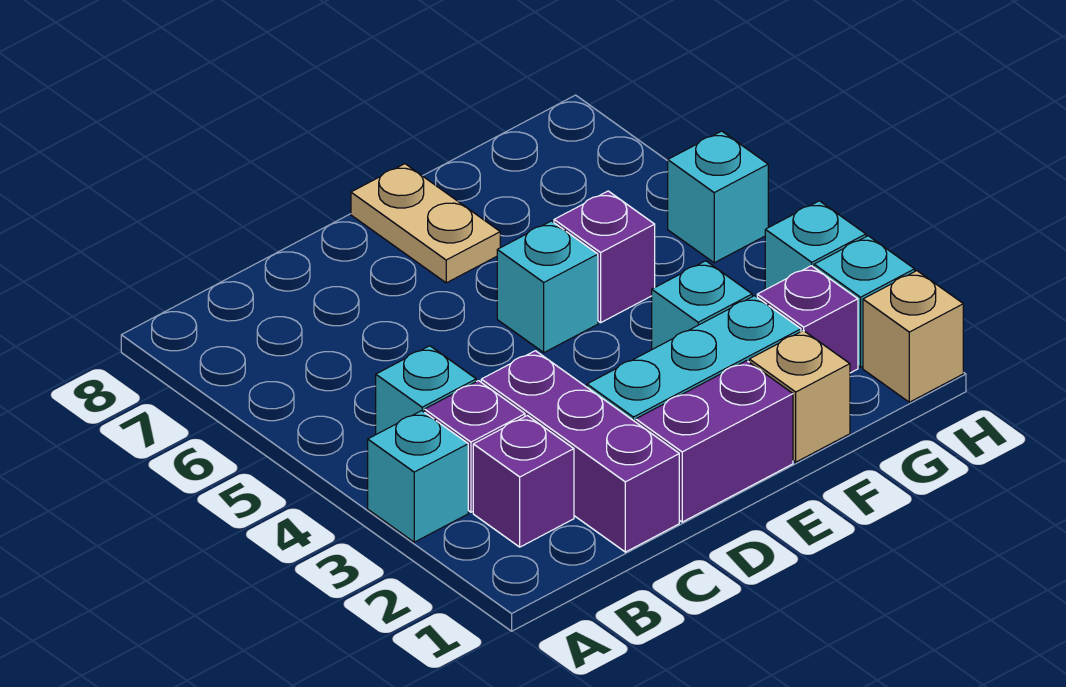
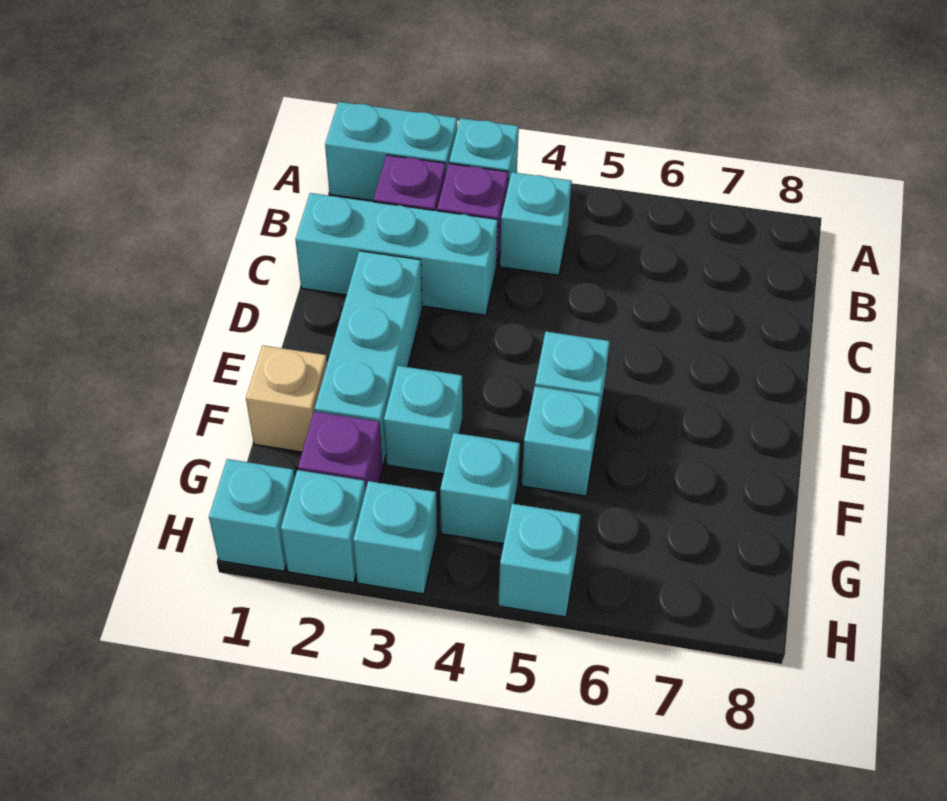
none -> cyan 1x2 brick [325,102,457,201]
purple 1x3 brick [481,351,679,552] -> cyan 1x3 brick [295,193,498,315]
purple 1x2 brick [636,361,793,522] -> none
tan 1x2 plate [351,164,500,283] -> none
purple 1x1 brick [554,191,655,323] -> cyan 1x1 brick [521,386,601,496]
none -> cyan 1x1 brick [440,433,520,544]
tan 1x1 brick [863,271,963,402] -> cyan 1x1 brick [209,459,295,571]

